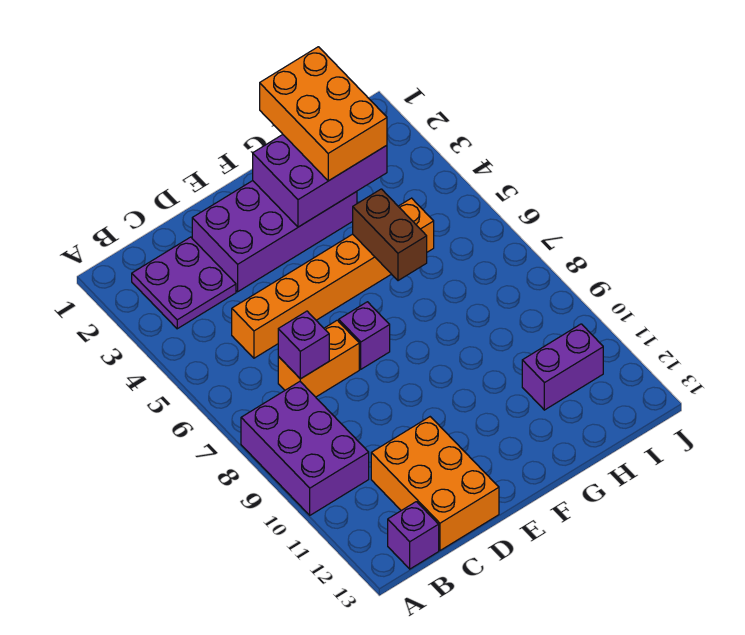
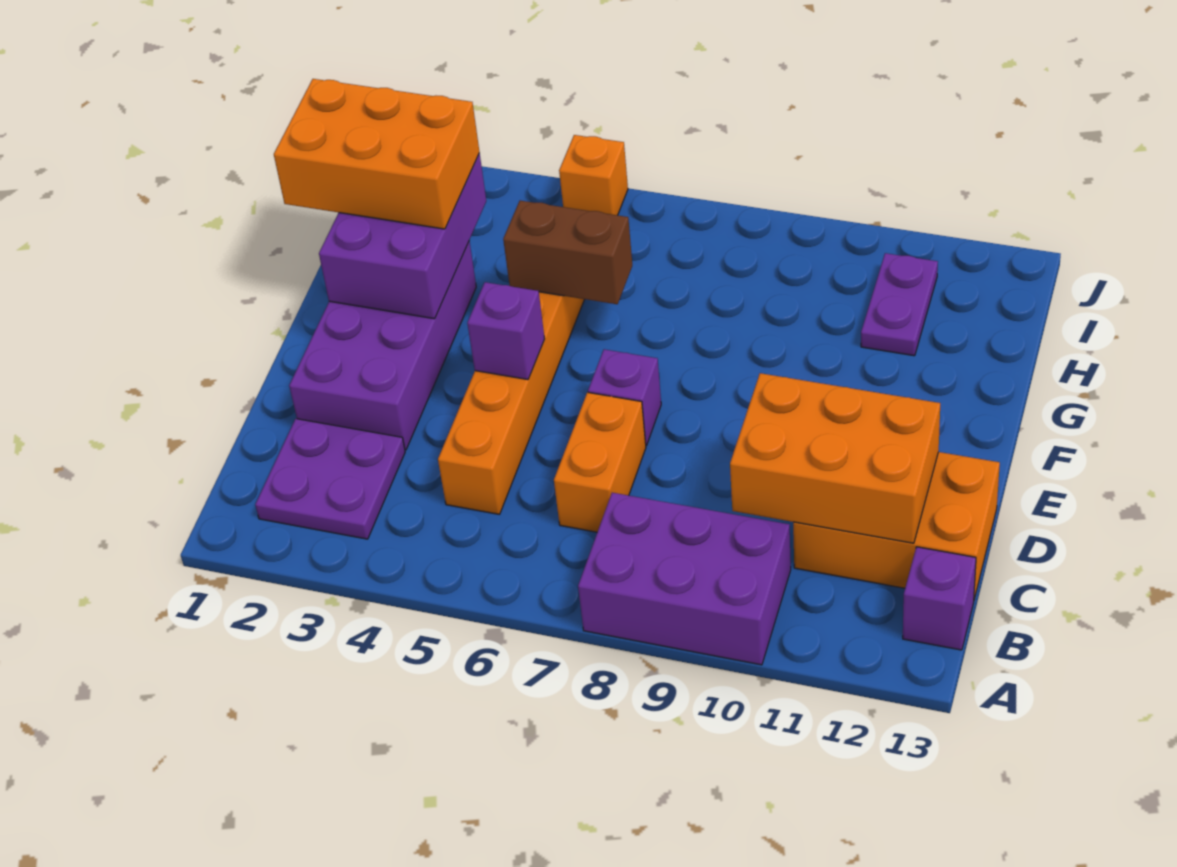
purple 1x1 brick [278,311,329,379] -> purple 1x1 brick moved to [467,282,545,380]
none -> orange 2x3 brick [730,373,940,543]
purple 1x2 brick [522,324,603,410] -> purple 1x2 plate [861,253,938,356]
none -> orange 1x1 brick [559,135,628,215]

